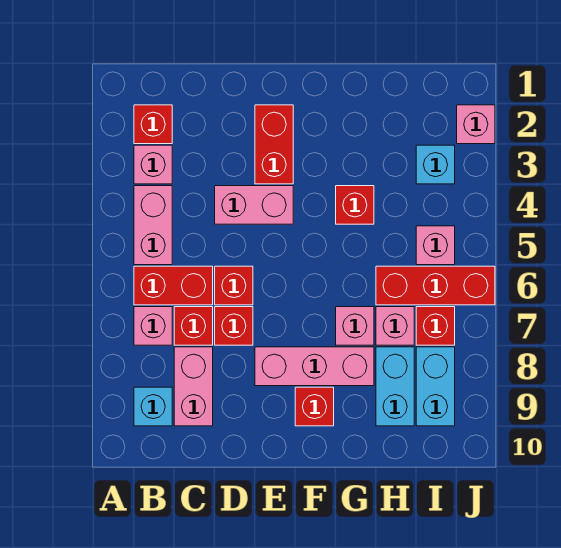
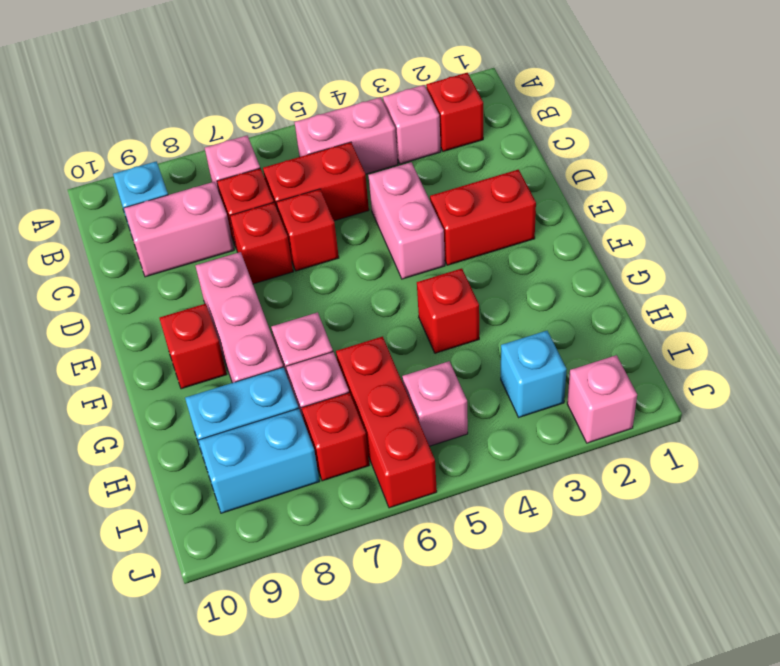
red 1x2 brick [134,266,213,305] -> red 1x2 brick turned to [263,142,369,221]

